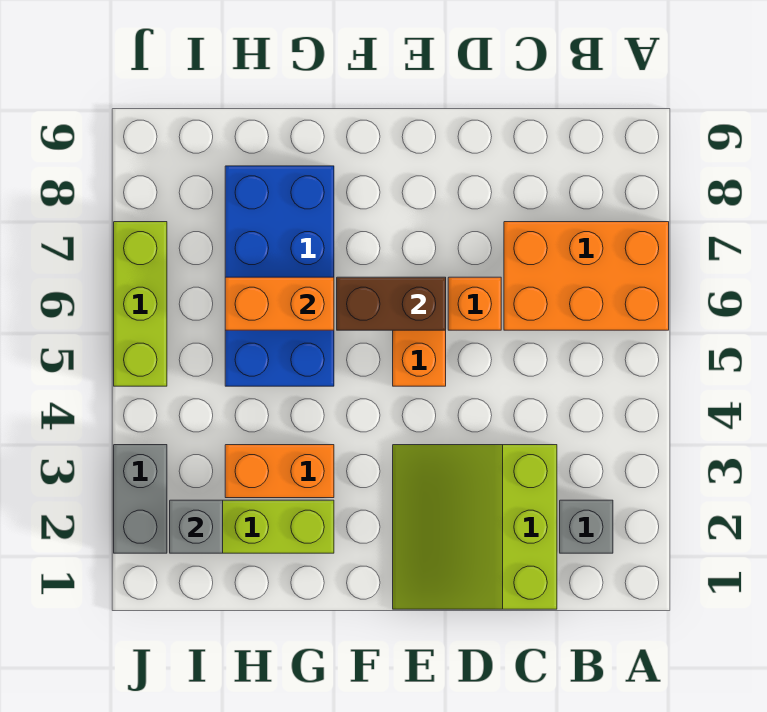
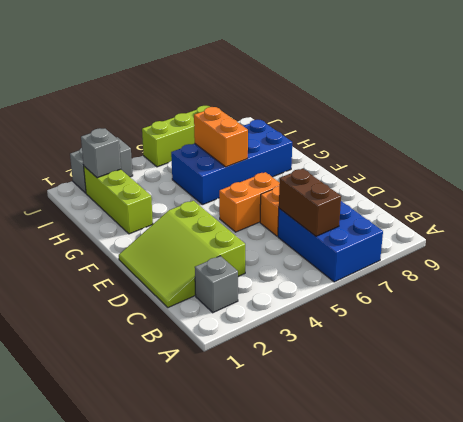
orange 2x3 brick [504,222,669,330] -> blue 2x3 brick [278,201,383,282]
lime 3x3 slope [393,445,557,609] -> lime 3x3 slope turned to [119,201,245,308]
brown 1x2 brick [337,277,446,330] -> brown 1x2 brick moved to [279,169,341,236]
orange 1x2 brick [225,445,334,498] -> none

